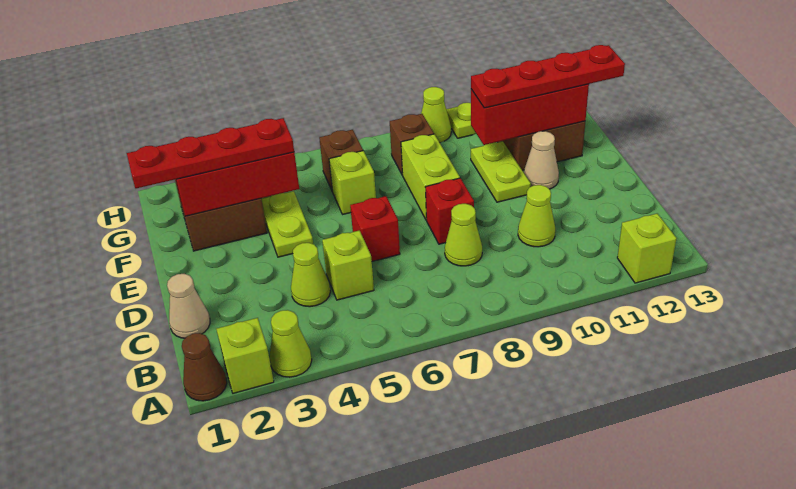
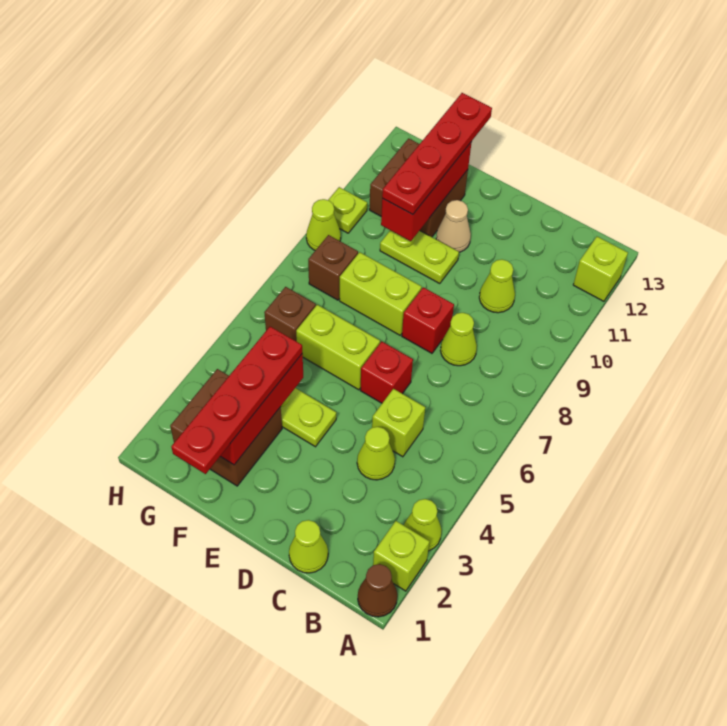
tan 1x1 cone [167,274,210,338] -> lime 1x1 cone [289,520,328,573]
lime 1x1 brick [329,151,376,214] -> lime 1x2 brick [296,305,380,390]

